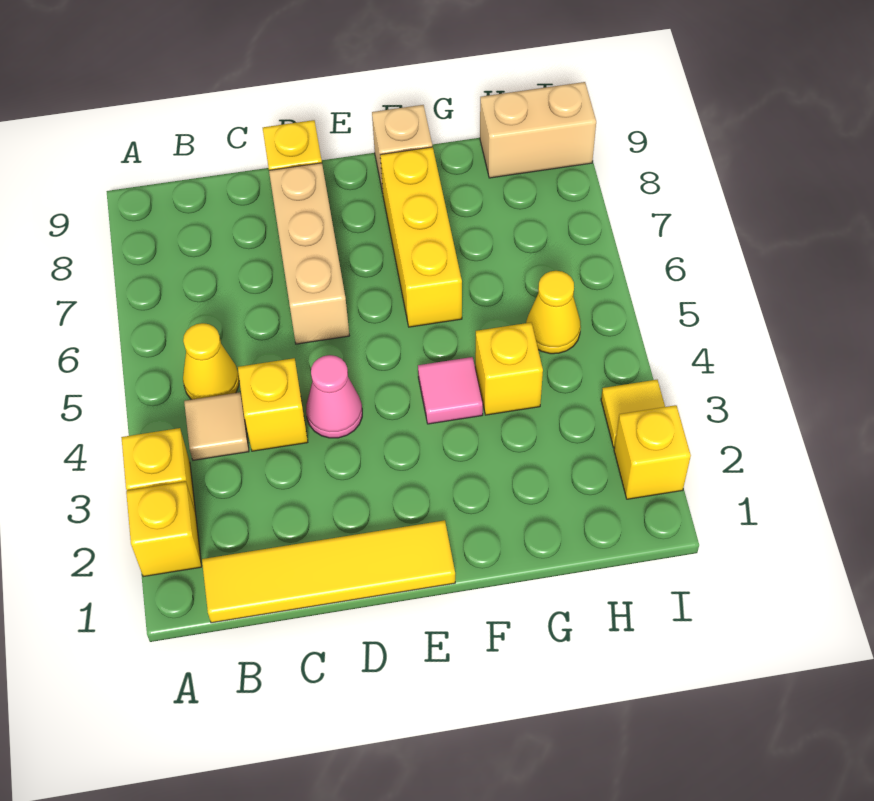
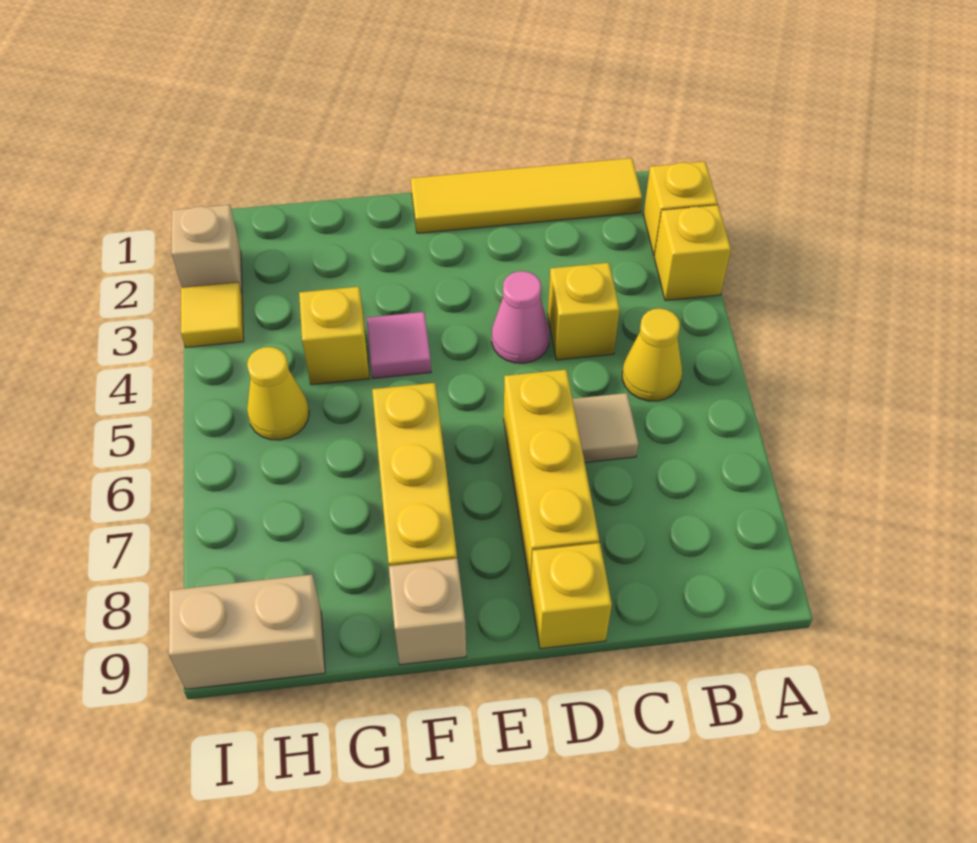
tan 1x1 tile [184,392,249,460] -> tan 1x1 tile moved to [573,393,638,463]
tan 1x3 brick [269,163,349,344] -> yellow 1x3 brick [504,370,599,584]
yellow 1x1 brick [614,405,691,499] -> tan 1x1 brick [172,205,242,294]

